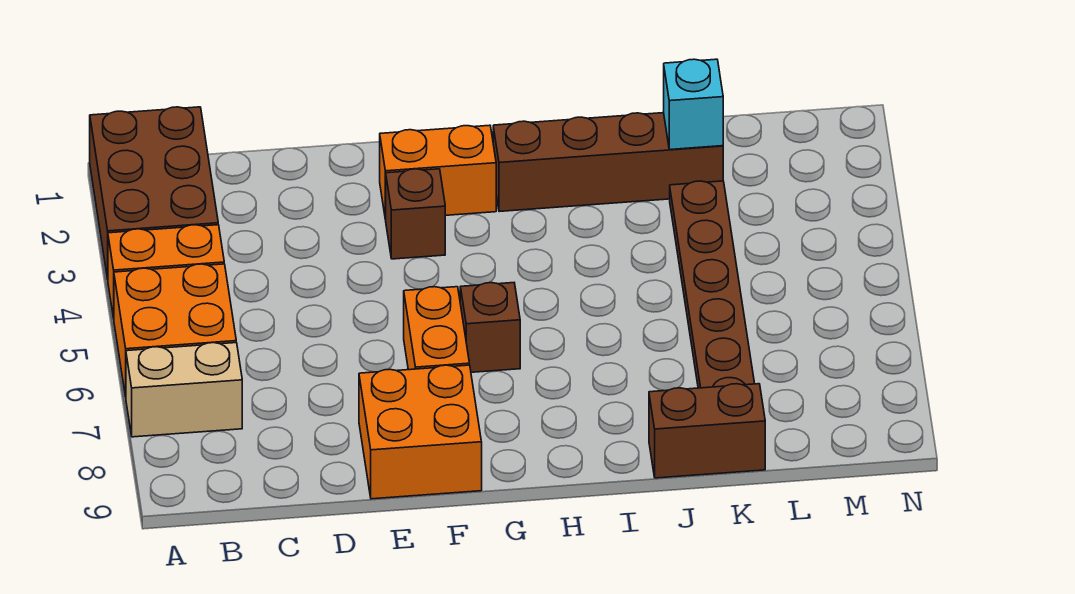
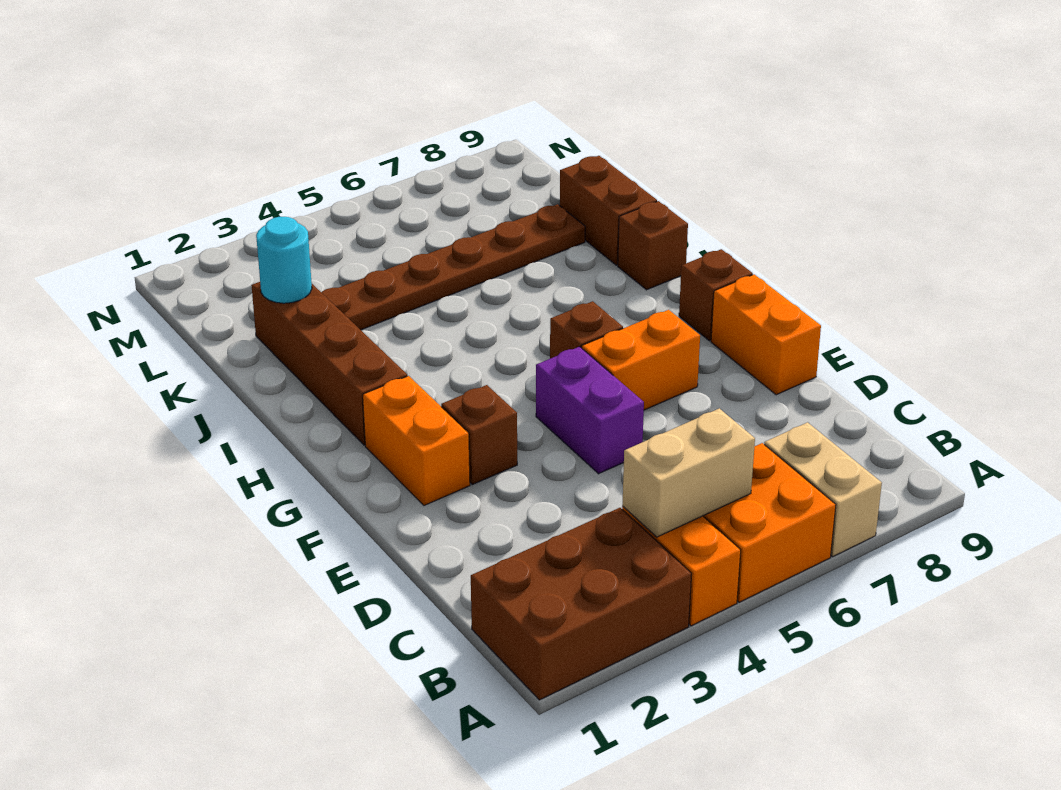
none -> tan 1x2 brick [622,408,755,537]
none -> purple 1x2 brick [536,347,644,474]
orange 2x2 brick [359,365,482,499] -> orange 1x2 brick [711,274,821,395]
none -> brown 1x1 brick [679,249,753,341]
none -> brown 1x1 brick [618,201,688,290]
cyan 1x1 brick [664,59,723,150] -> cyan 1x1 round brick [256,217,312,303]

